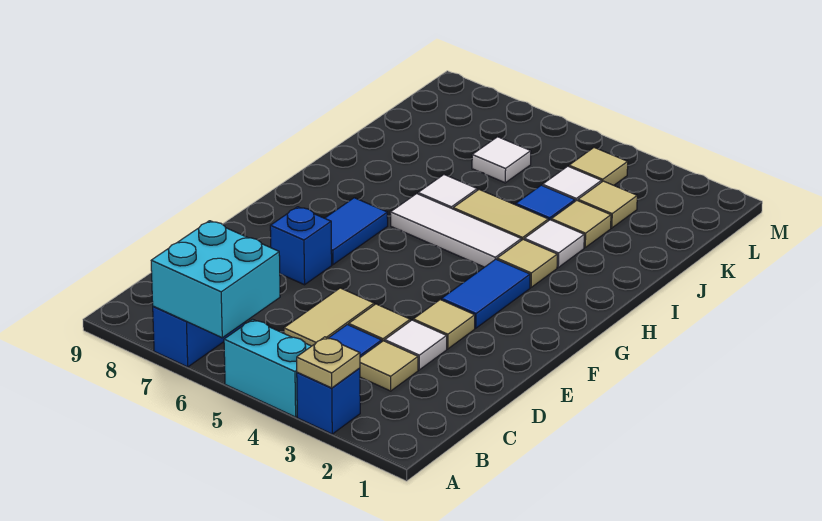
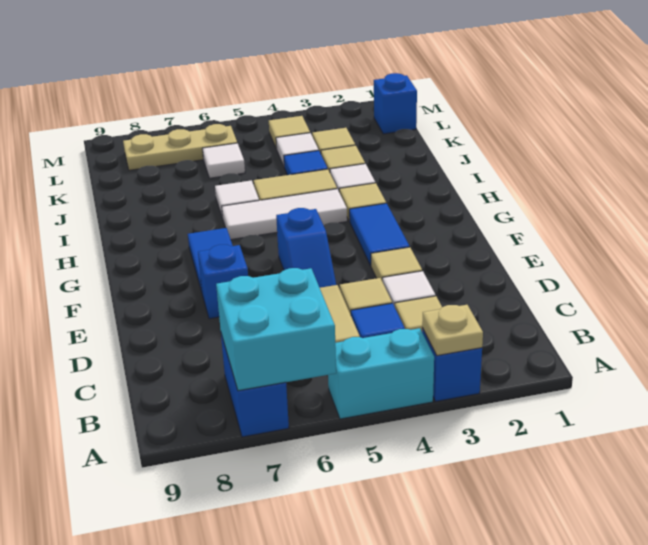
none -> blue 1x2 slope [276,208,336,288]
none -> blue 1x1 brick [374,73,417,134]
none -> tan 1x3 plate [123,124,237,170]

